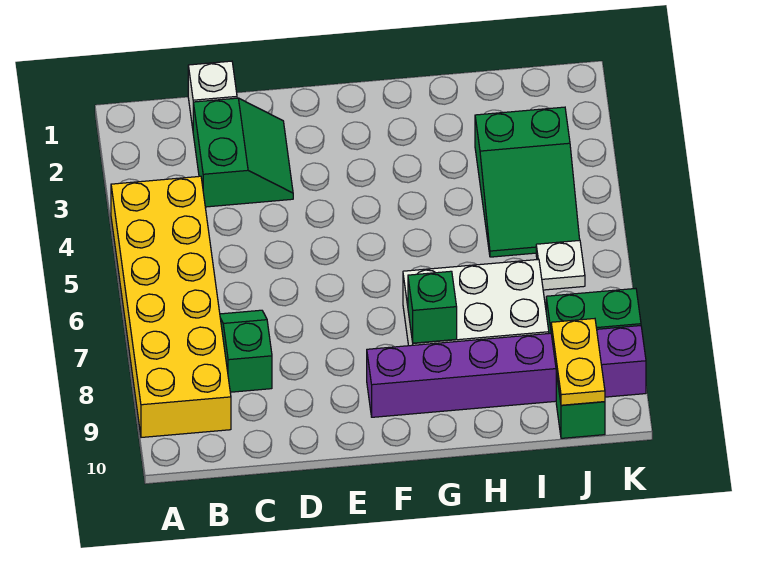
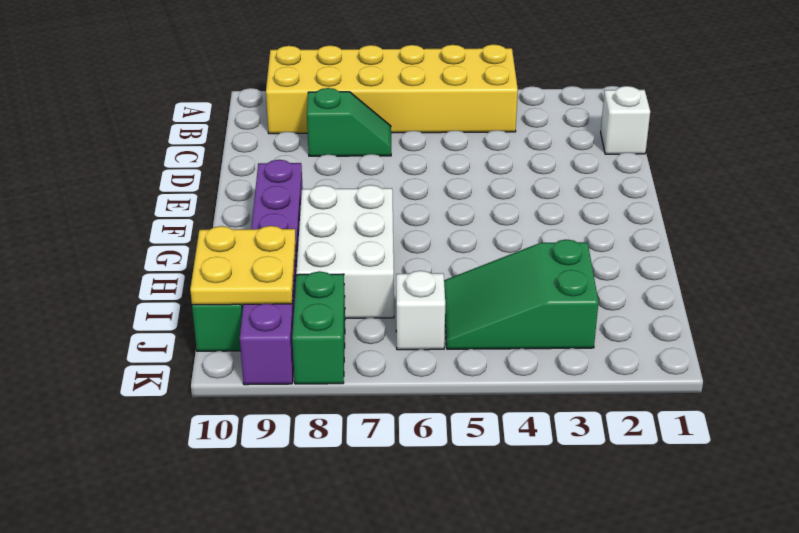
green 2x2 slope [193,98,293,207] -> none
green 1x1 brick [408,271,457,343] -> none
white 1x1 plate [536,240,585,290] -> white 1x1 brick [396,271,445,350]
yellow 1x2 plate [551,319,605,405] -> yellow 2x2 plate [190,226,296,305]

